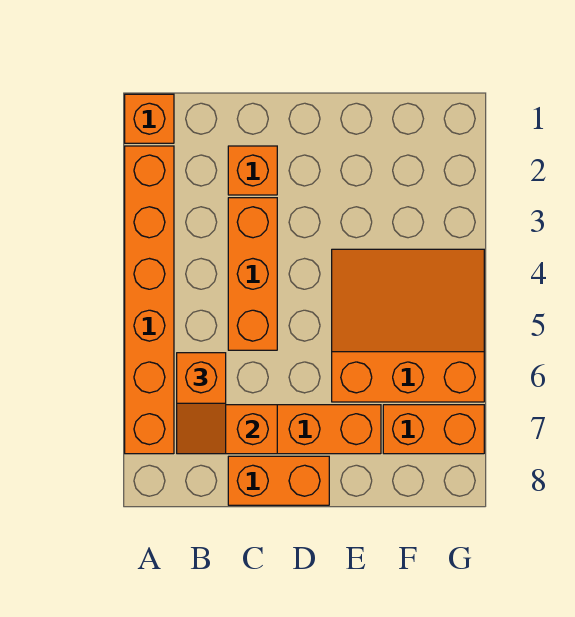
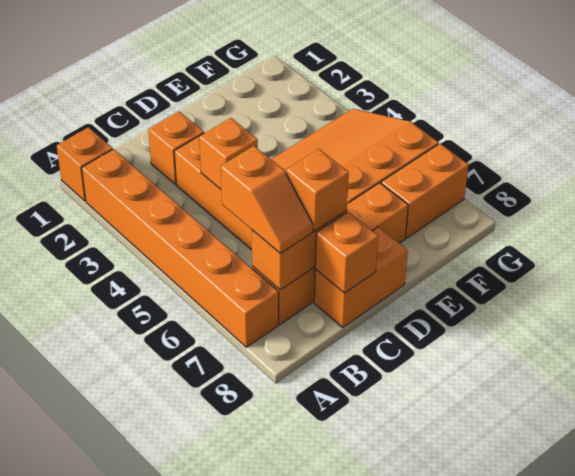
none -> orange 1x1 brick [199,118,258,189]
none -> orange 1x1 brick [286,149,349,231]
none -> orange 1x1 brick [315,212,378,293]

